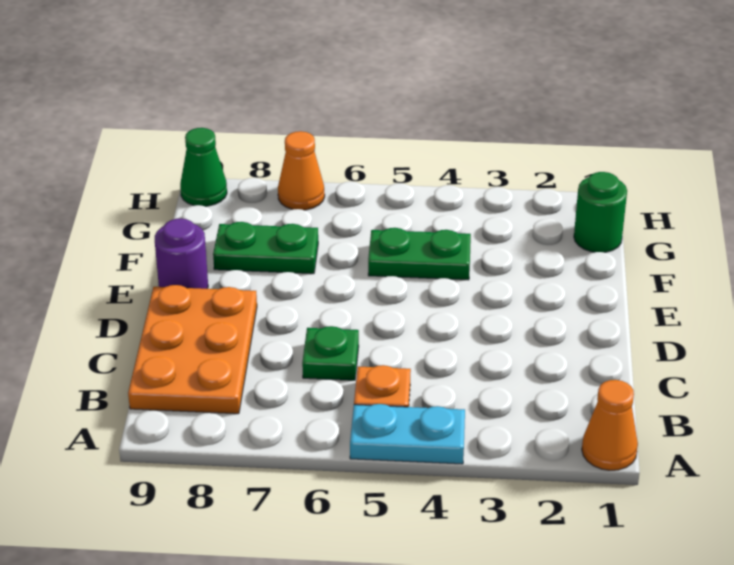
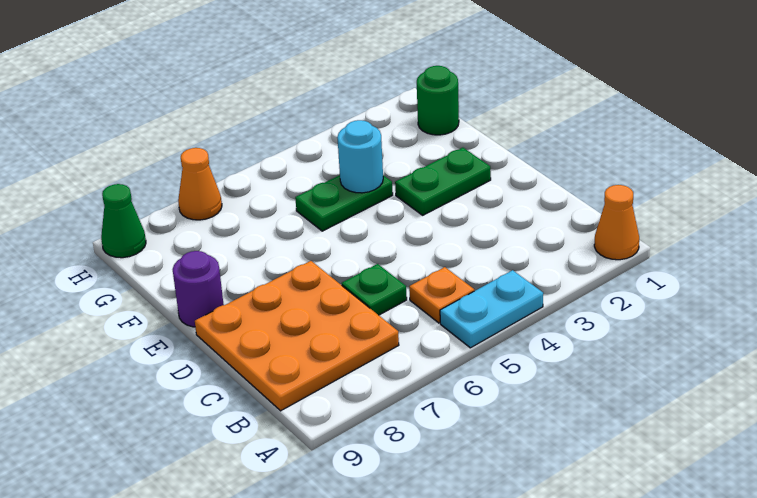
orange 2x3 plate [128,285,257,414] -> orange 3x3 plate [195,261,399,411]
none -> cyan 1x1 round brick [337,120,383,193]
green 1x2 plate [213,222,318,274] -> green 1x2 plate moved to [395,148,491,215]

